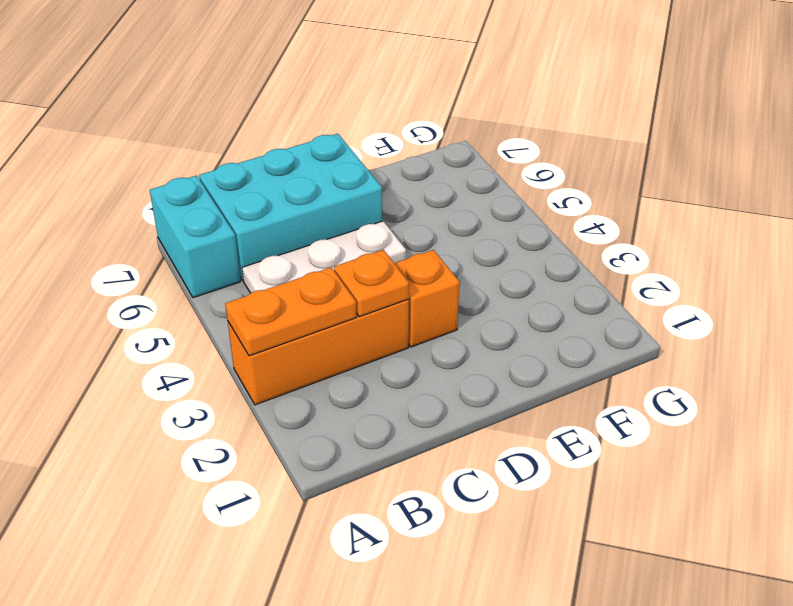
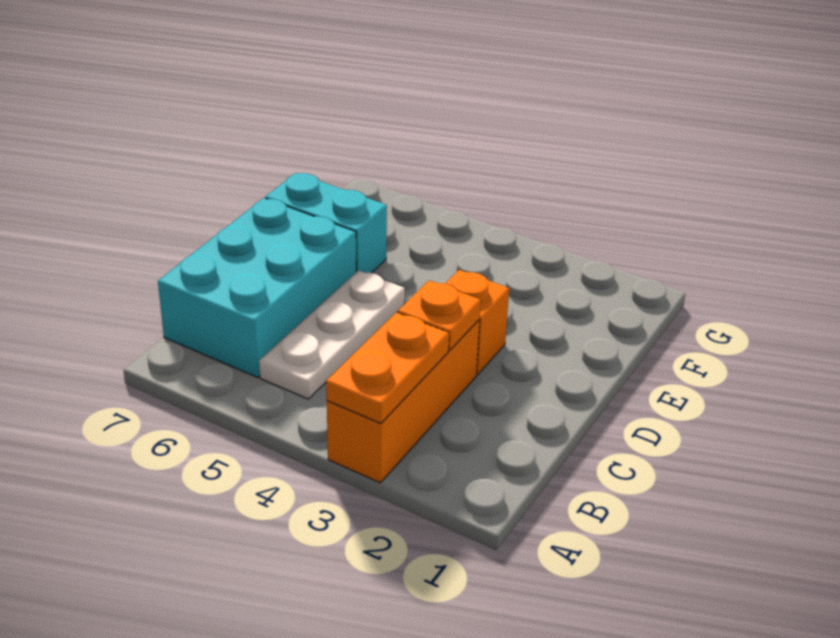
cyan 1x2 brick [150,176,240,298] -> cyan 1x2 brick moved to [265,173,387,273]

